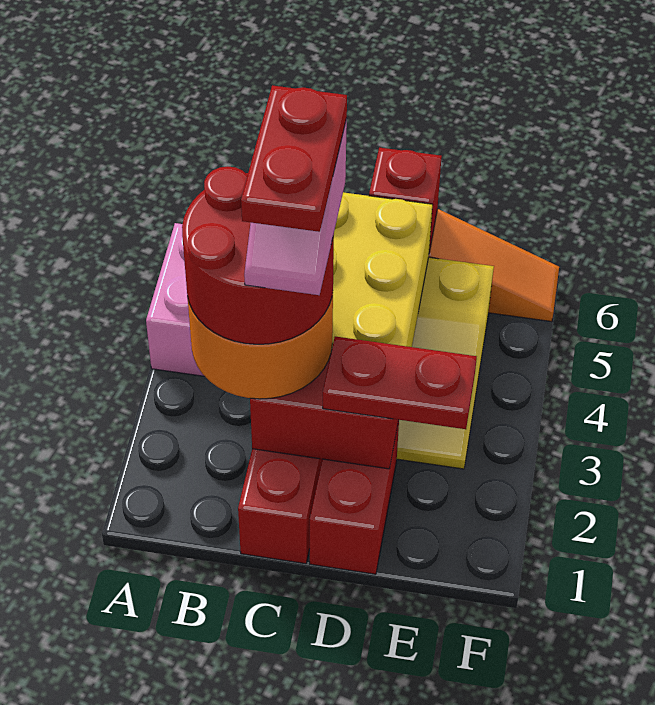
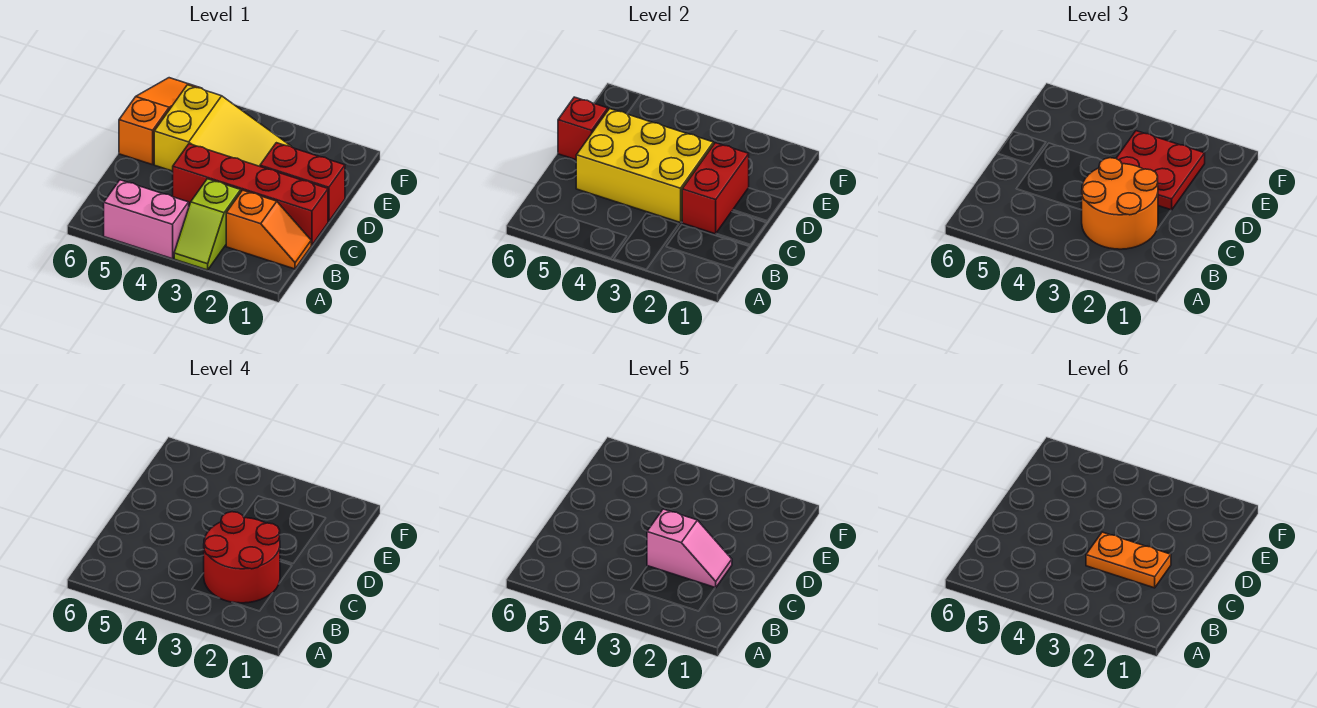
none -> lime 1x2 slope [174,179,241,270]
none -> orange 1x2 slope [226,190,311,269]
red 1x2 plate [241,85,347,232] -> orange 1x2 plate [1086,532,1171,588]
red 1x2 plate [323,336,477,429] -> red 2x2 plate [1116,131,1205,210]

